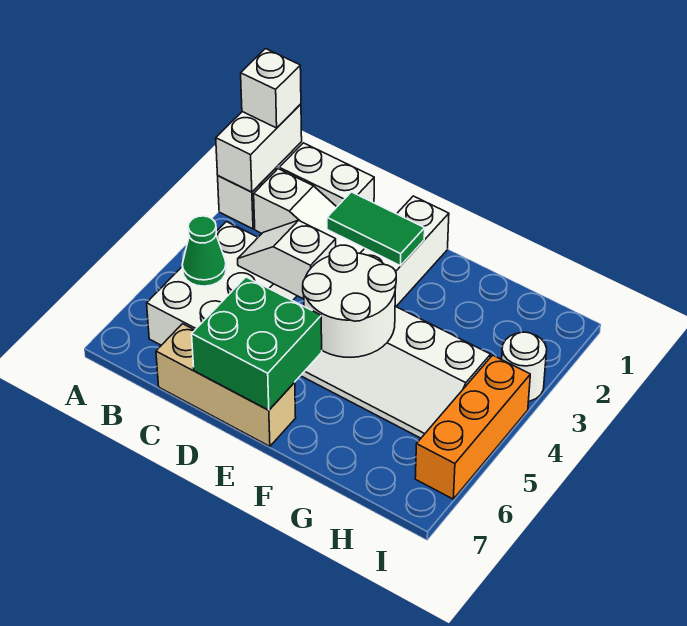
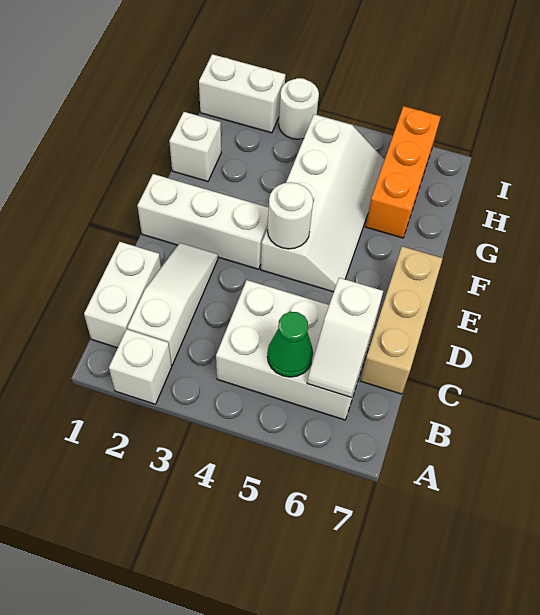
white 1x2 brick [216,104,302,192] -> white 1x2 brick moved to [199,54,285,133]
white 1x1 brick [241,49,301,128] -> white 1x1 brick moved to [169,112,221,181]
white 1x2 slope [238,220,336,299] -> white 1x2 slope moved to [307,278,383,397]
green 1x2 tile [327,192,425,266] -> none
green 2x2 brick [192,277,322,410] -> none
white 2x2 round brick [303,245,396,357] -> white 1x1 round brick [267,182,313,249]
orange 1x3 brick [415,355,530,499] -> orange 1x3 brick turned to [366,106,441,238]

